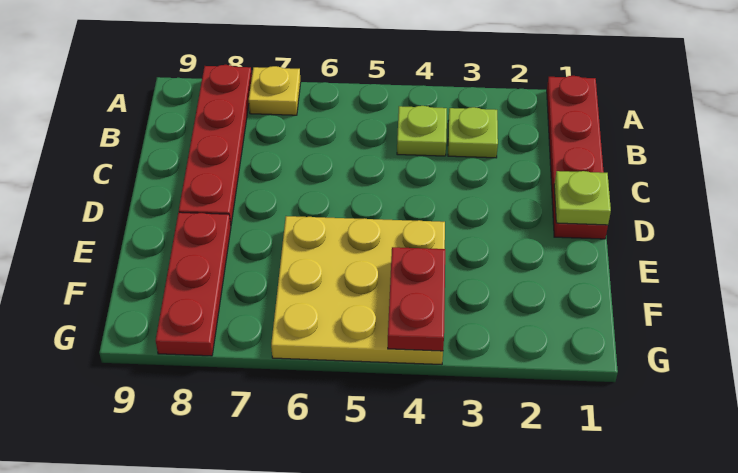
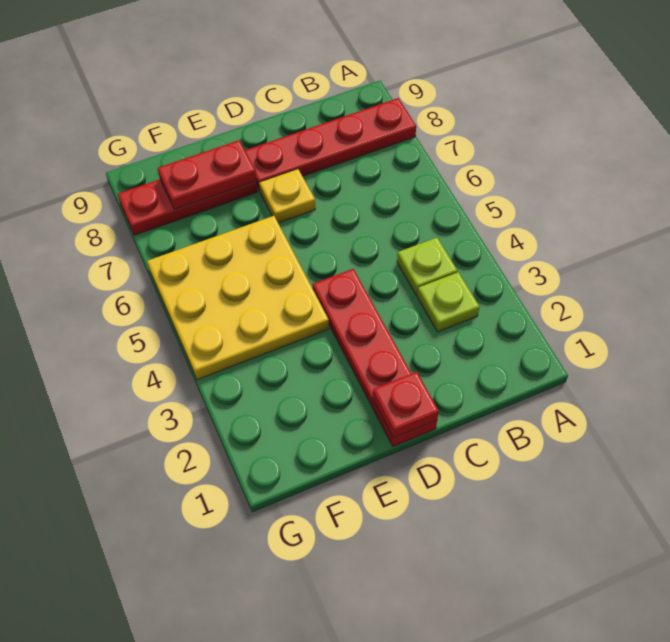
red 1x4 plate [547,76,608,239] -> red 1x4 plate turned to [313,269,437,446]
yellow 1x1 plate [249,66,301,115] -> yellow 1x1 plate moved to [259,169,315,223]
lime 1x1 plate [554,171,611,225] -> red 1x1 plate [373,372,439,438]
red 1x2 plate [388,247,445,351] -> red 1x2 plate moved to [158,140,256,209]

